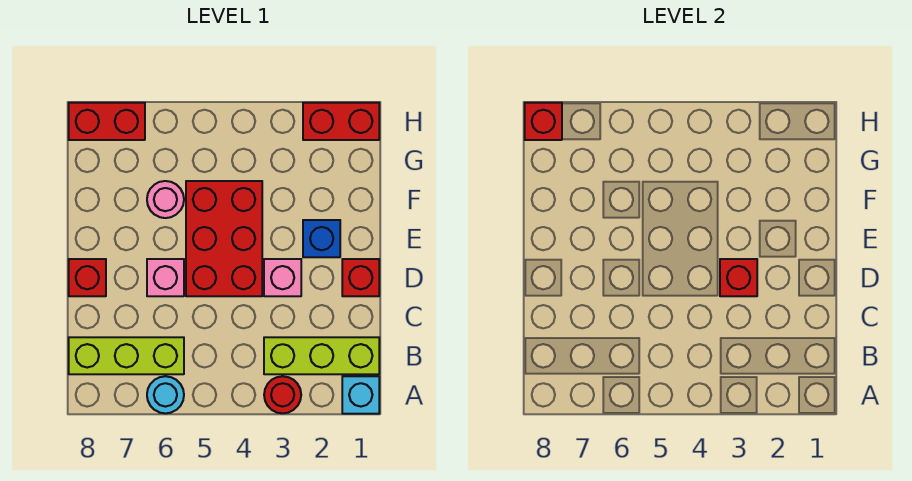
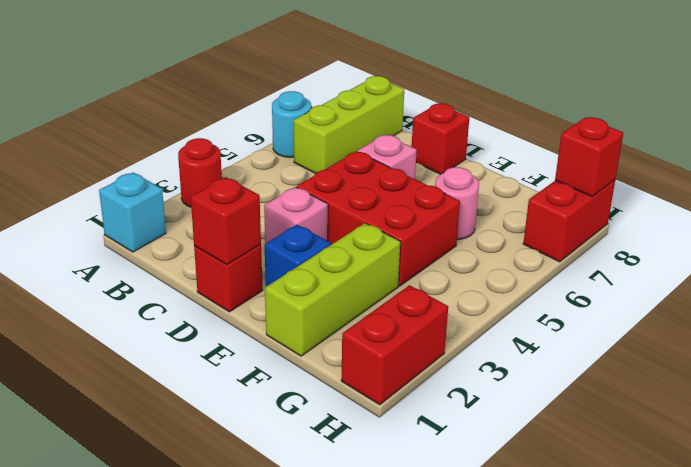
lime 1x3 brick [264,337,379,374] -> lime 1x3 brick moved to [265,223,400,356]
red 1x1 brick [720,259,757,296] -> red 1x1 brick moved to [191,177,261,265]

